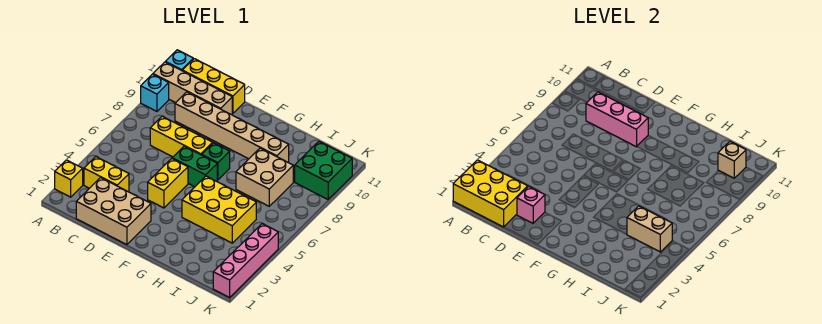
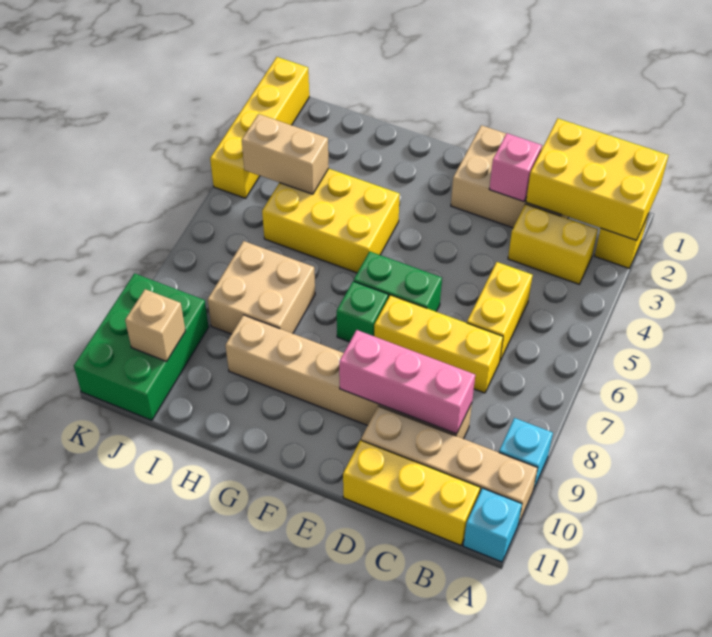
yellow 1x2 brick [148,159,188,208] -> yellow 1x2 brick moved to [467,262,532,360]
green 2x2 brick [295,142,352,199] -> green 2x3 brick [74,274,209,420]
pink 1x4 brick [213,224,278,297] -> yellow 1x4 brick [210,57,309,198]

